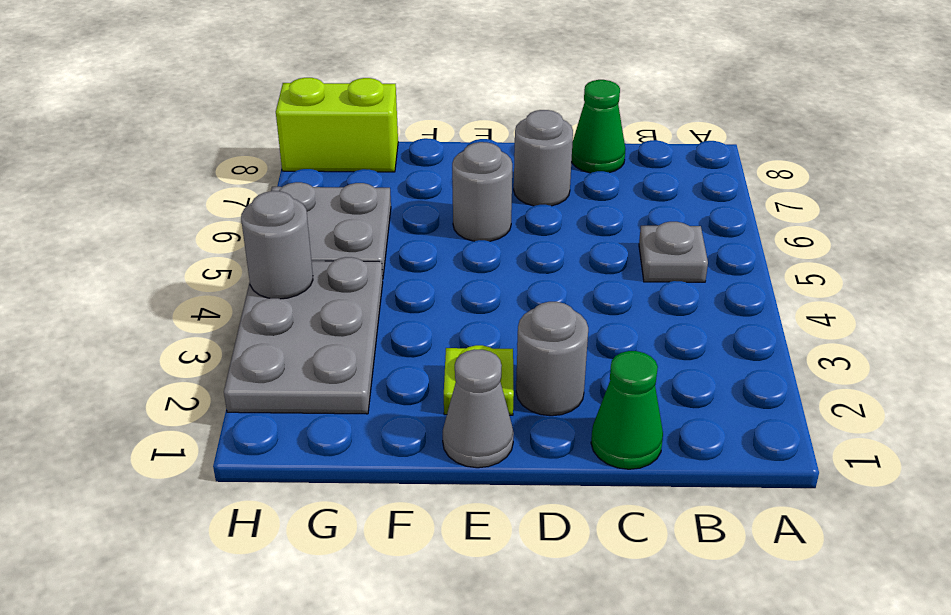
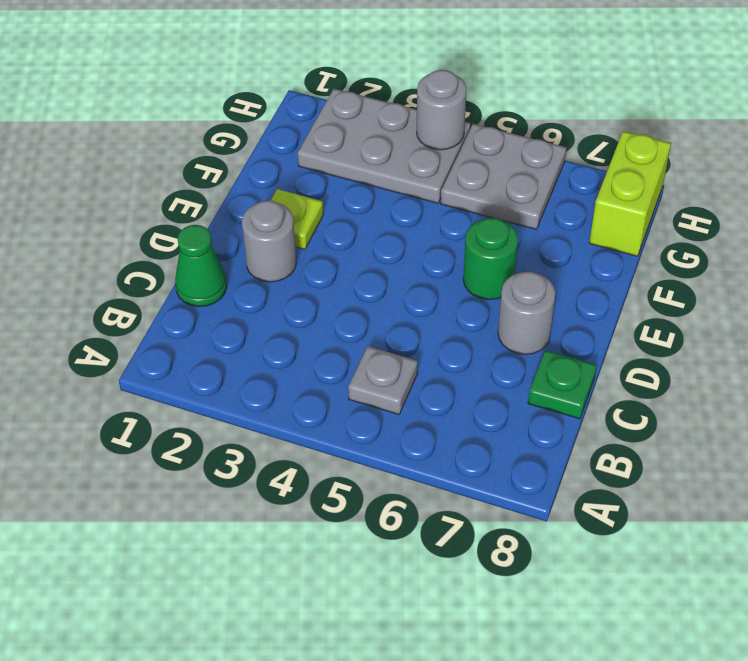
green 1x1 cone [571,80,625,173] -> green 1x1 plate [528,350,597,419]
grey 1x1 cone [443,349,514,468] -> none
grey 1x1 round brick [452,142,512,241] -> green 1x1 round brick [463,218,518,300]

